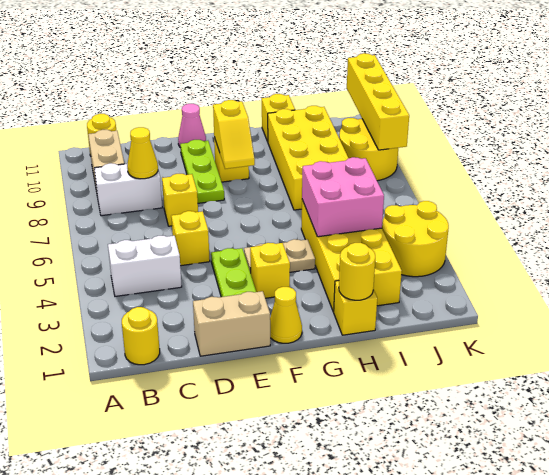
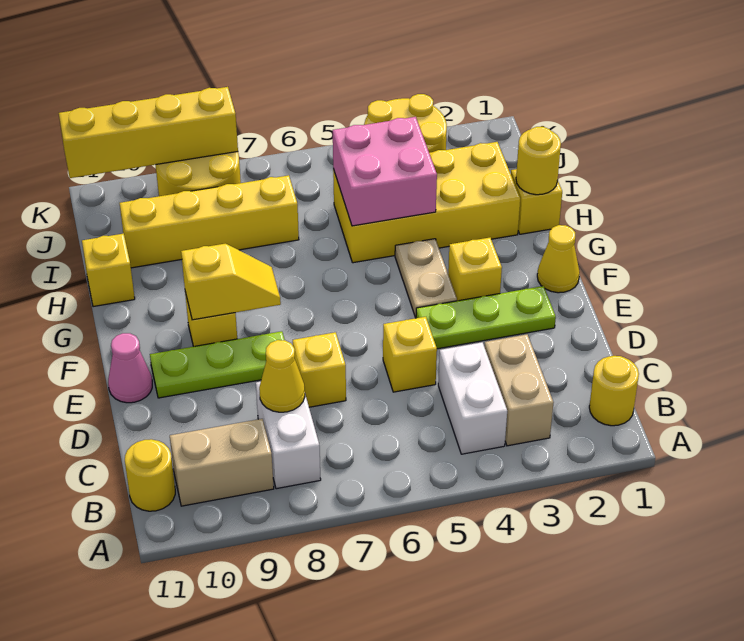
tan 1x2 brick [193,291,270,356] -> tan 1x2 brick moved to [485,335,554,446]
yellow 2x4 brick [268,106,349,210] -> yellow 1x4 brick [120,175,299,268]

